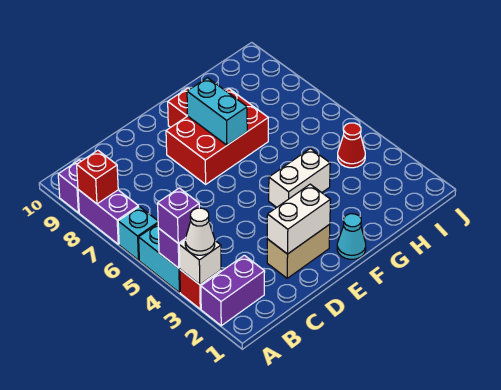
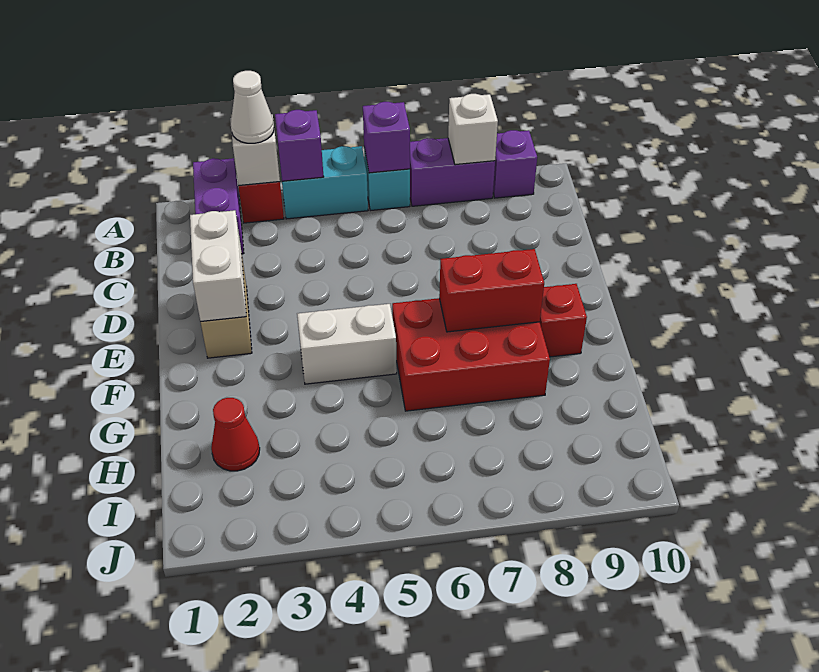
purple 1x1 brick [158,188,199,243] -> purple 1x1 brick moved to [363,102,410,173]
red 1x1 brick [77,150,118,204] -> white 1x1 brick [448,94,498,165]
red 2x3 brick [166,89,268,184] -> red 2x3 brick turned to [392,298,550,411]
cyan 1x1 cone [337,214,366,259] -> none
white 1x2 brick [269,149,330,207] -> white 1x2 brick turned to [297,304,397,384]
cyan 1x2 brick [187,78,247,145] -> red 1x2 brick [439,249,544,332]
red 1x1 cone [338,123,365,168] -> red 1x1 cone moved to [211,398,260,471]

